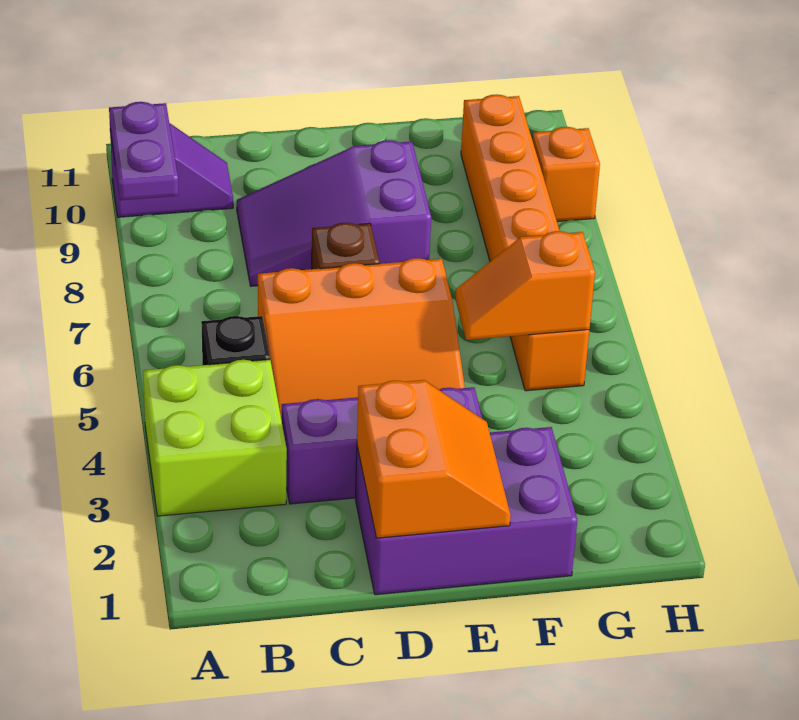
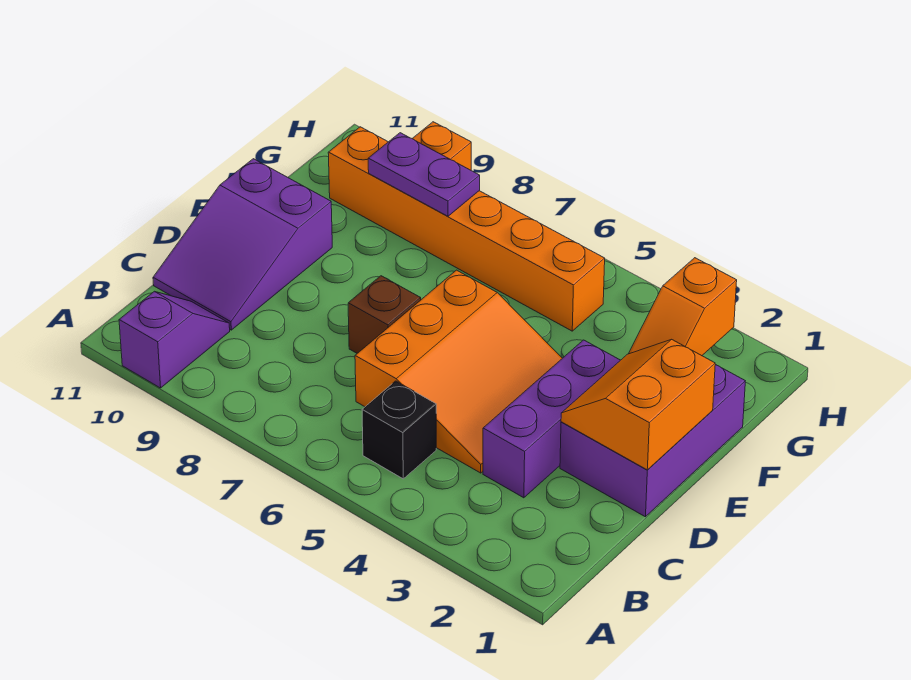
lime 2x2 brick [143,360,287,516] -> none
purple 1x2 plate [109,102,179,200] -> purple 1x2 plate moved to [368,133,480,216]
purple 2x3 slope [237,140,431,286] -> purple 2x3 slope moved to [153,159,332,330]
orange 2x2 slope [357,380,511,538] -> orange 2x2 slope turned to [561,339,715,470]
orange 1x2 slope [456,231,595,340] -> orange 1x2 slope moved to [629,258,737,356]

